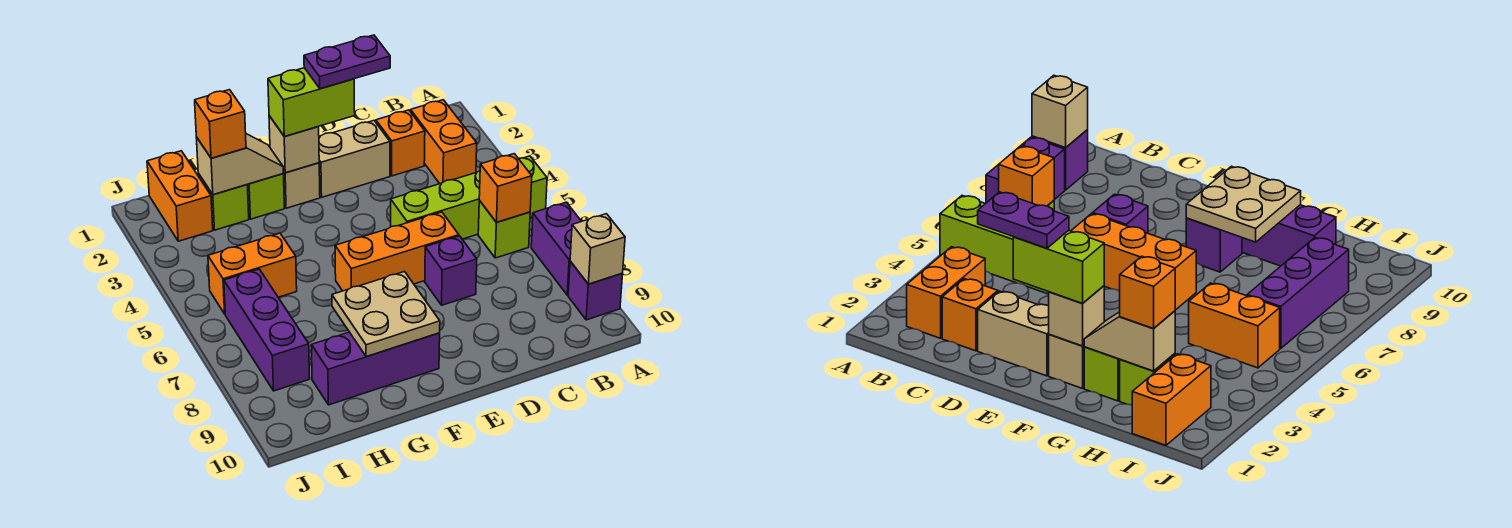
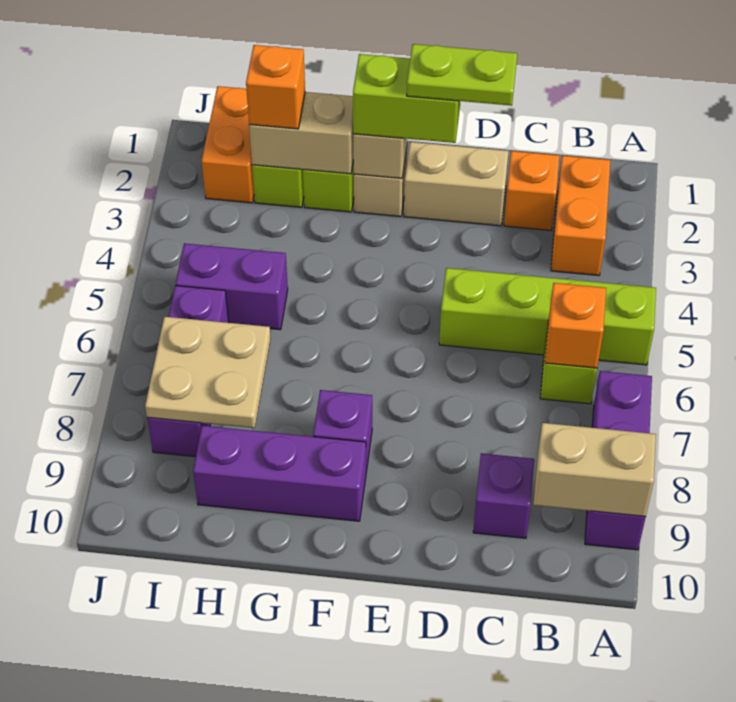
tan 1x1 brick [570,214,625,284] -> tan 1x2 brick [533,423,656,517]
purple 1x2 plate [304,35,390,89] -> lime 1x2 plate [407,44,517,106]
orange 1x3 brick [335,212,459,291] -> none
purple 1x1 brick [425,236,477,305] -> purple 1x1 brick moved to [473,453,534,538]
tan 2x2 plate [332,272,440,357] -> tan 2x2 plate moved to [145,317,271,428]
tan 1x2 slope [196,134,283,195] -> tan 1x2 brick [249,92,353,174]
orange 1x2 brick [208,233,297,314] -> purple 1x2 brick [176,243,288,330]

